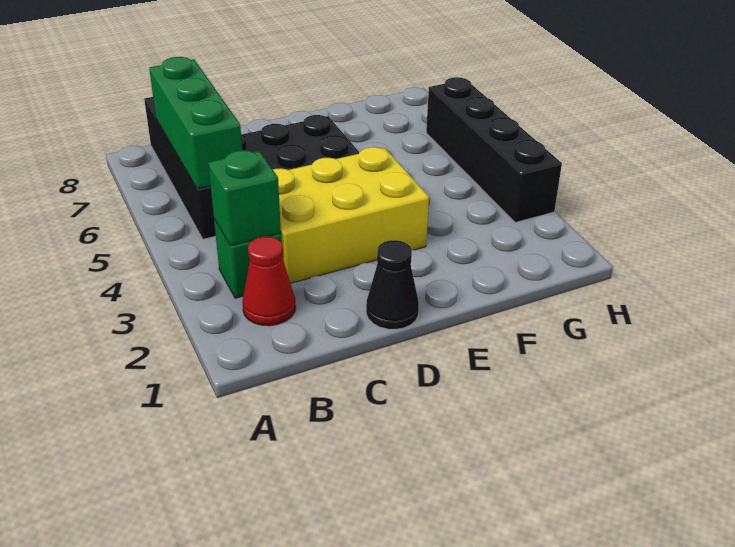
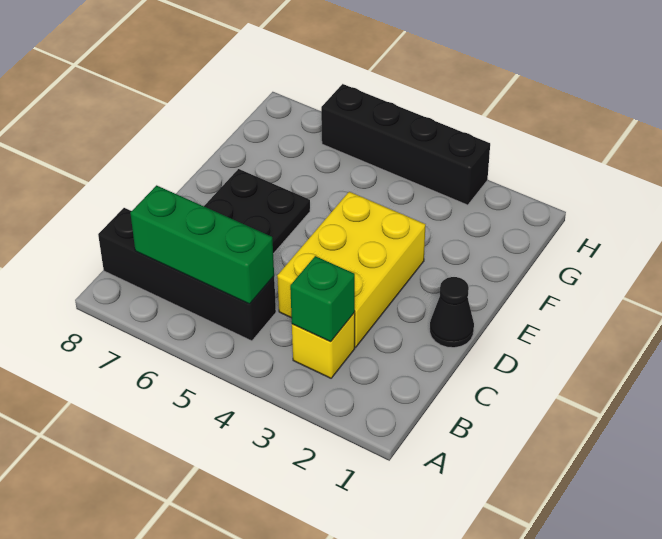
red 1x1 cone [242,236,296,326] -> none
green 1x1 brick [214,219,281,298] -> yellow 1x1 brick [292,313,355,378]

